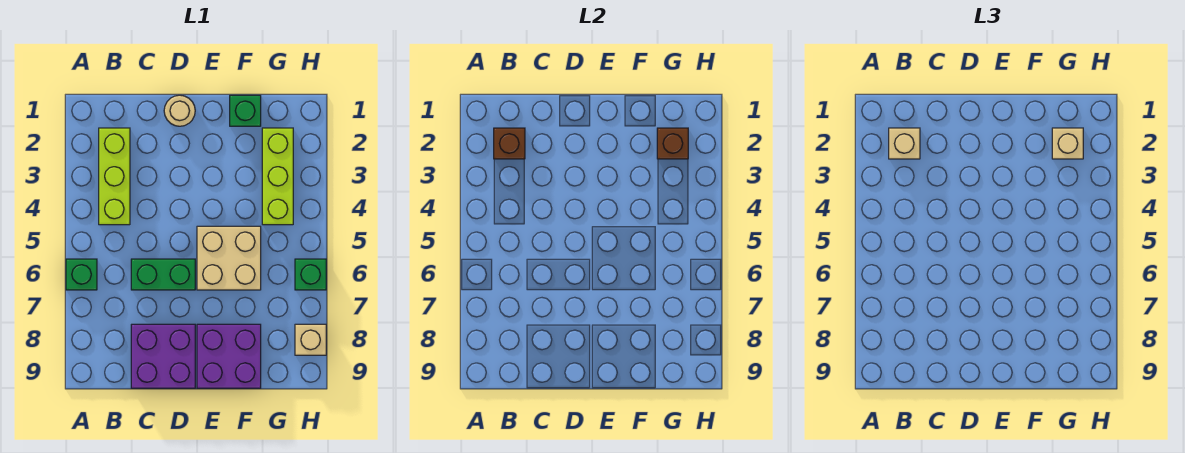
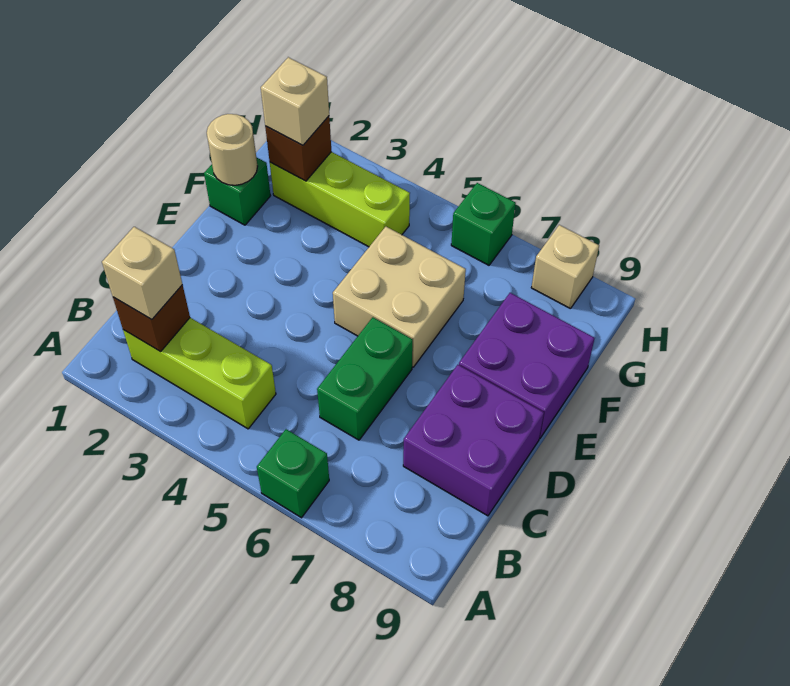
tan 1x1 round brick [164,95,195,126] -> tan 1x1 round brick moved to [207,114,258,185]

